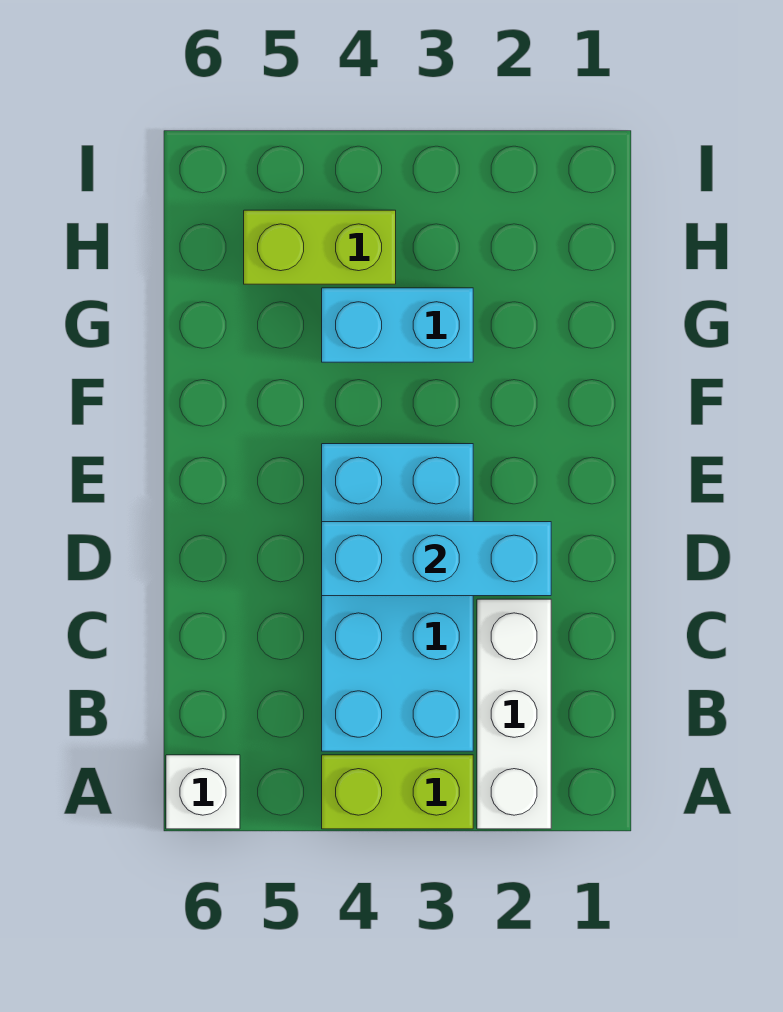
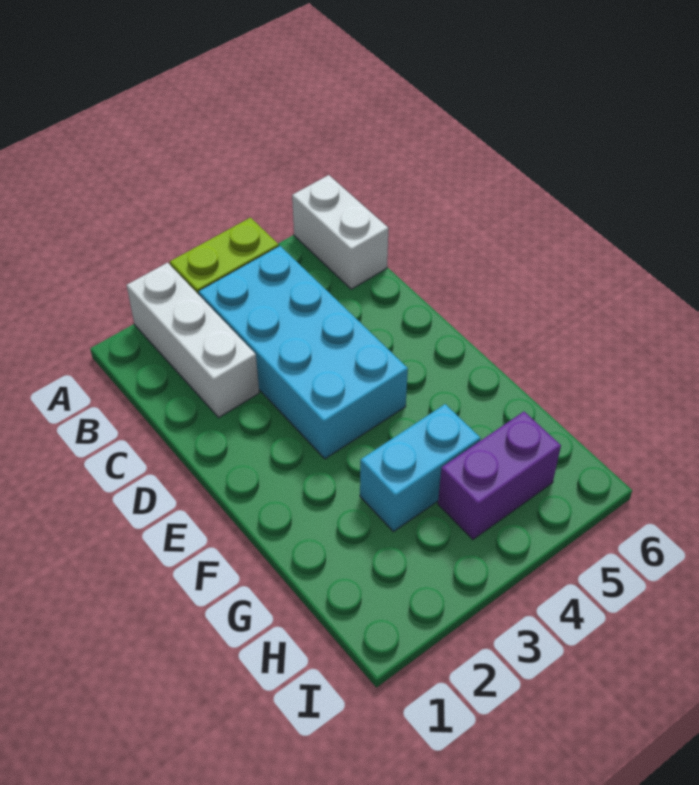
white 1x1 brick [166,755,240,829] -> white 1x2 brick [292,175,388,289]
cyan 1x3 brick [322,522,551,596] -> none
lime 1x2 brick [244,210,396,284] -> purple 1x2 brick [438,412,561,540]

